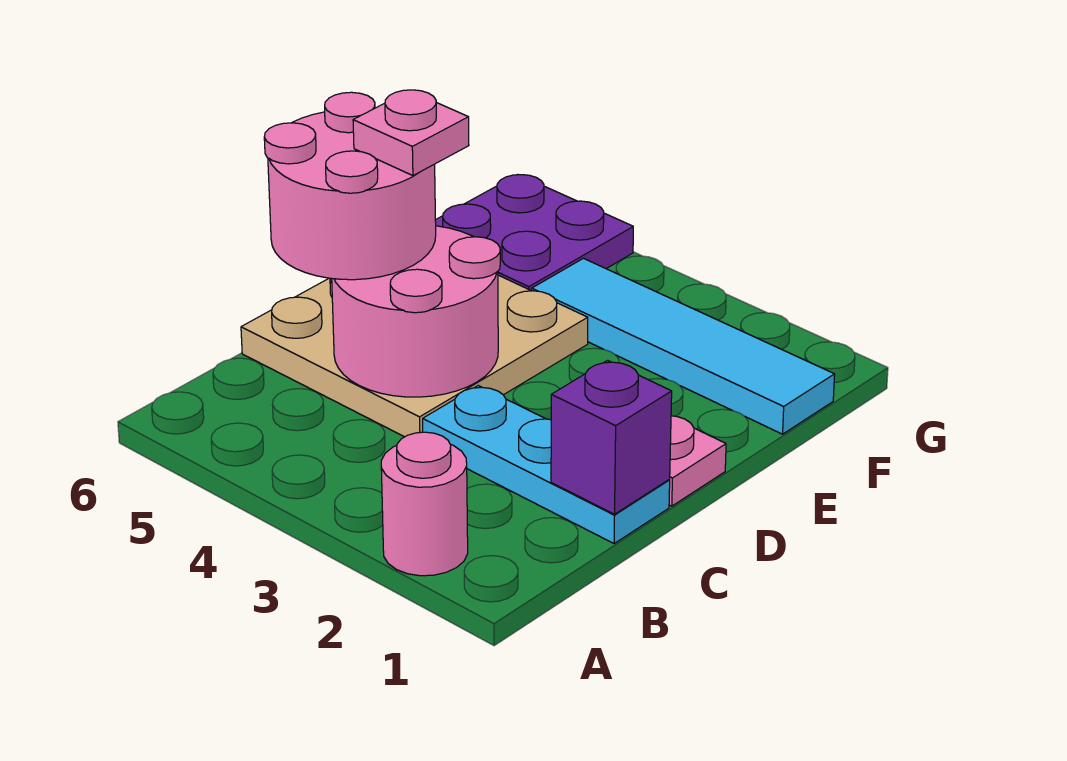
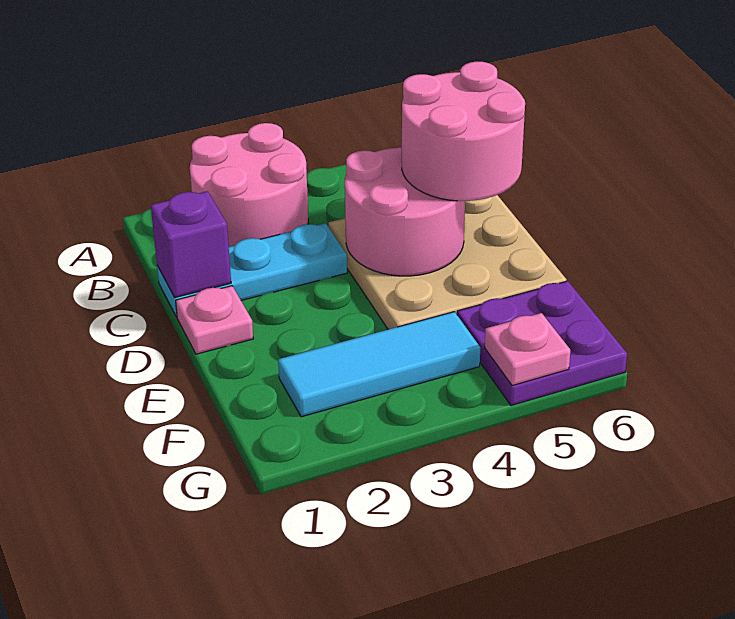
pink 1x1 round brick [381,432,468,576] -> pink 2x2 round brick [190,123,308,247]
pink 1x1 plate [353,90,469,176] -> pink 1x1 plate moved to [485,313,570,386]
cyan 1x4 tile [532,258,835,434] -> cyan 1x3 tile [278,312,480,417]

